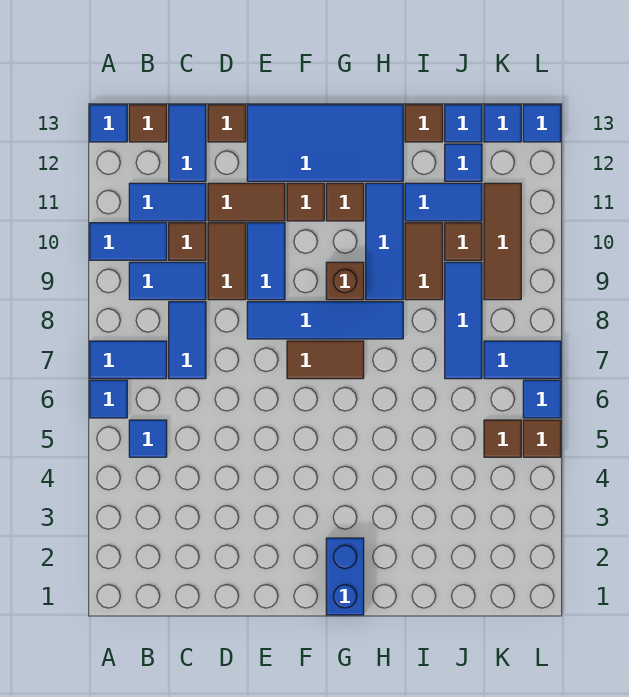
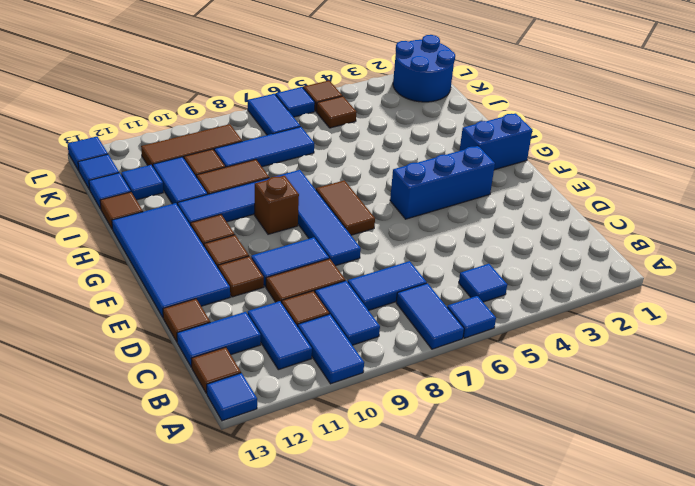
brown 1x2 tile [208,183,285,221] -> brown 1x1 tile [218,256,264,297]
none -> blue 1x3 brick [390,146,495,219]
none -> blue 2x2 round brick [393,35,455,102]

